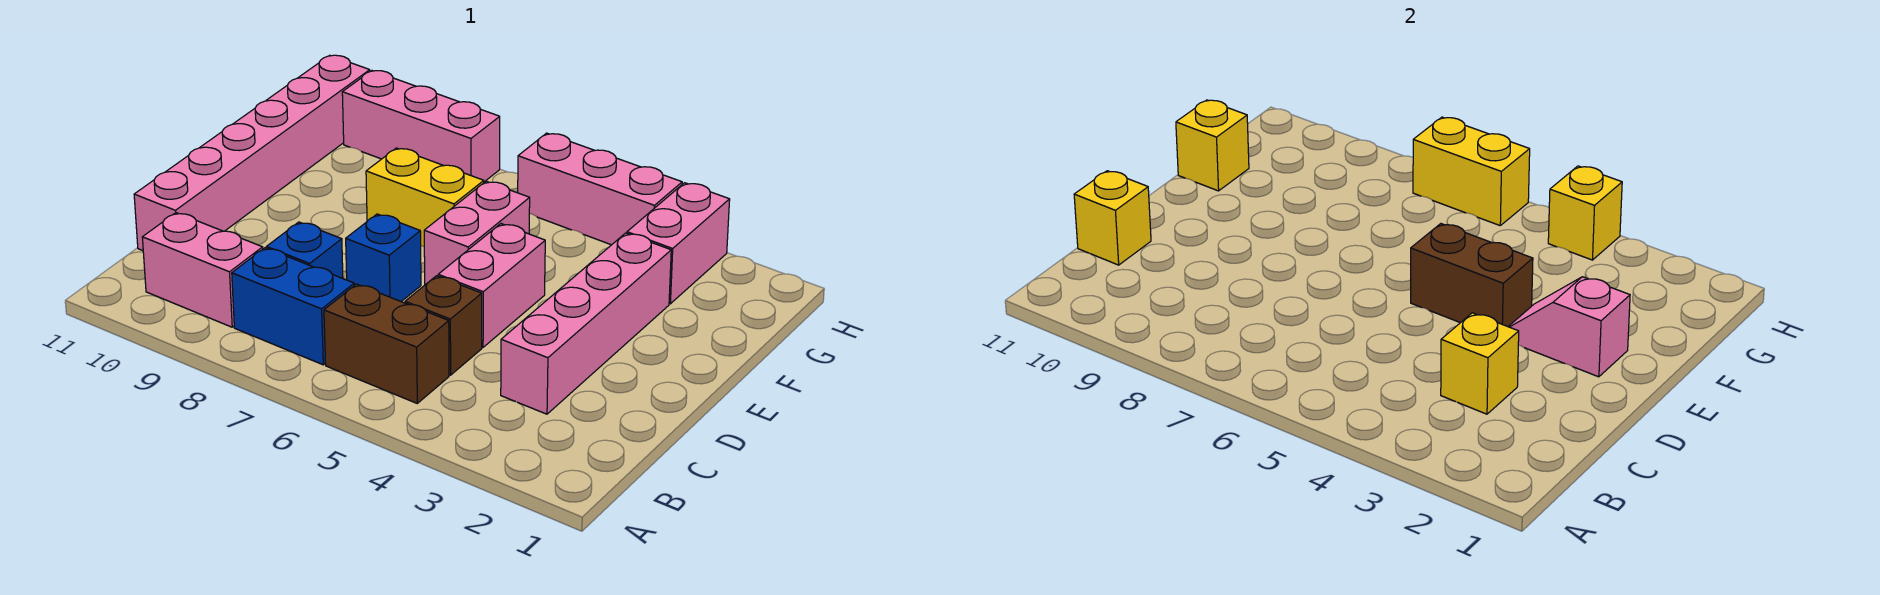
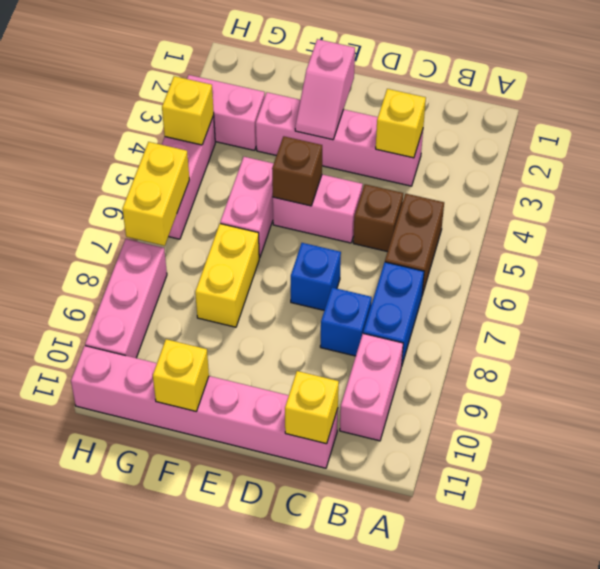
brown 1x2 brick [1411,224,1533,327] -> brown 1x1 brick [272,136,322,206]
pink 1x2 brick [424,181,530,285] -> pink 1x2 brick turned to [220,157,274,258]

